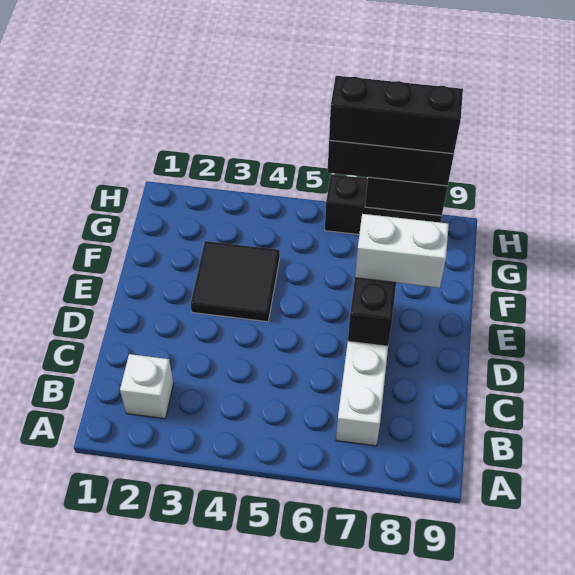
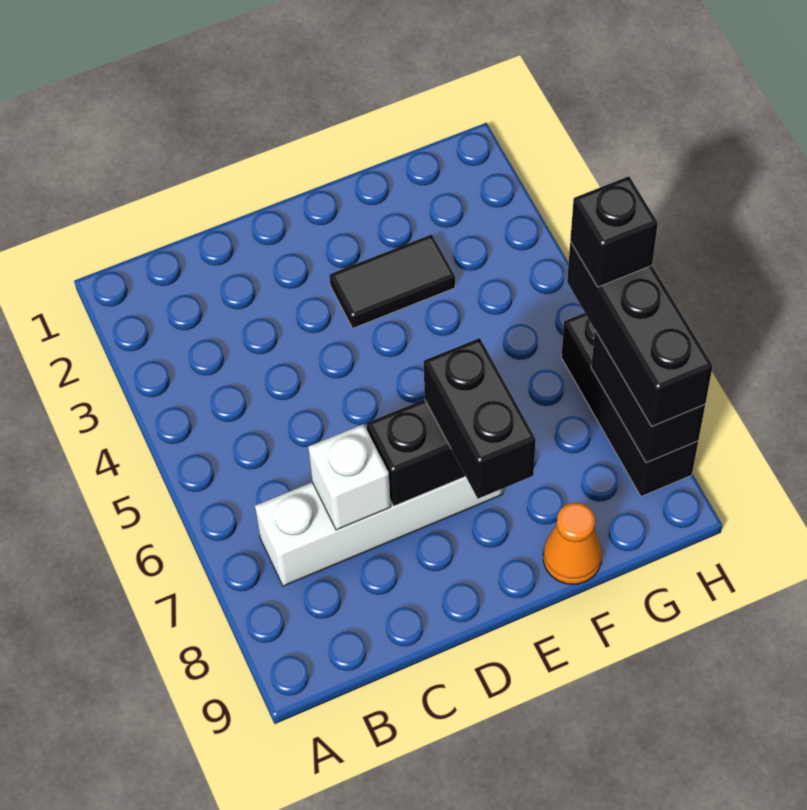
white 1x1 brick [120,354,174,419] -> white 1x1 brick moved to [308,424,391,530]
black 2x2 tile [191,241,280,322] -> black 1x2 tile [330,234,455,328]
white 1x2 brick [355,214,449,288] -> black 1x2 brick [424,338,536,499]
none -> orange 1x1 cone [543,503,602,584]
black 1x3 brick [329,76,463,154] -> black 1x1 brick [570,176,658,287]

